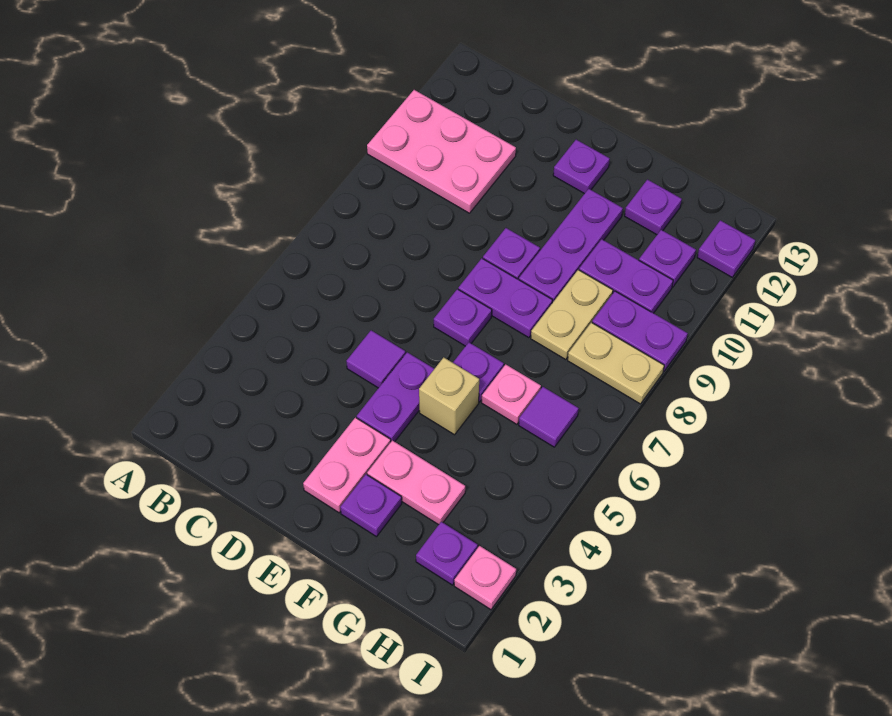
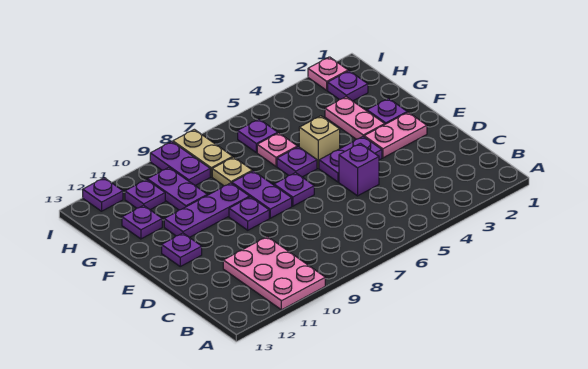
purple 1x1 tile [346,330,405,388] -> purple 1x1 brick [339,143,379,196]
tan 1x2 plate [531,270,613,359] -> tan 1x1 plate [212,157,252,186]
purple 1x1 tile [519,387,579,447] -> purple 1x1 plate [238,119,278,153]

